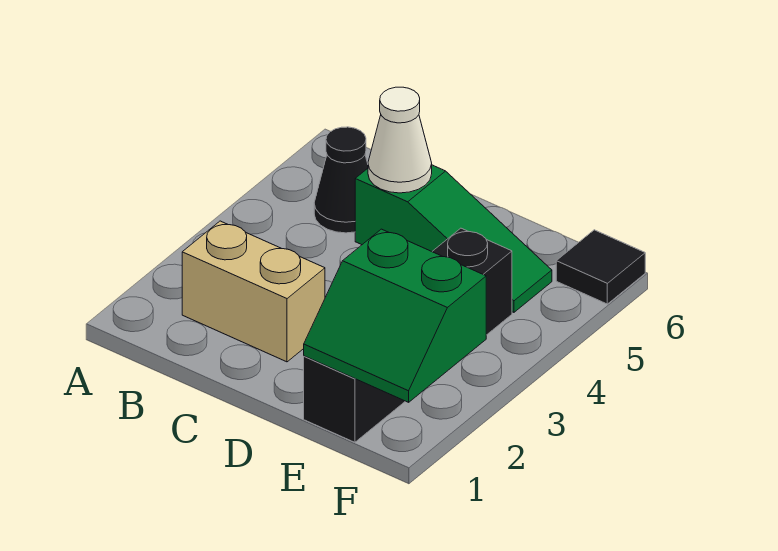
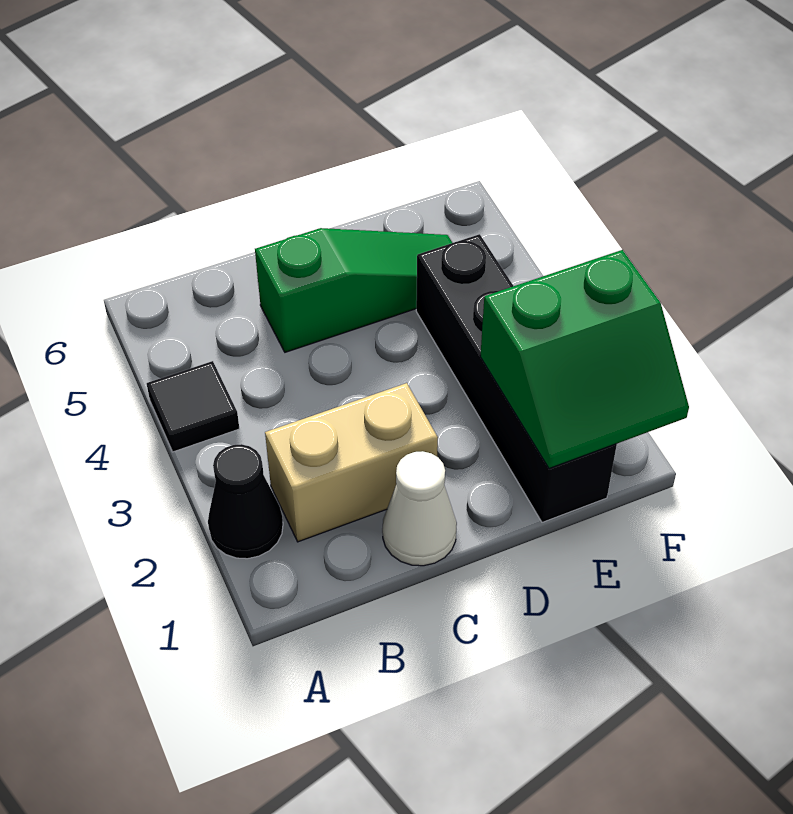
black 1x1 cone [314,127,368,233] -> black 1x1 cone moved to [208,444,283,559]
white 1x1 cone [368,87,432,193] -> white 1x1 cone moved to [382,451,457,566]
black 1x1 tile [556,230,645,304] -> black 1x1 tile moved to [147,361,239,452]

